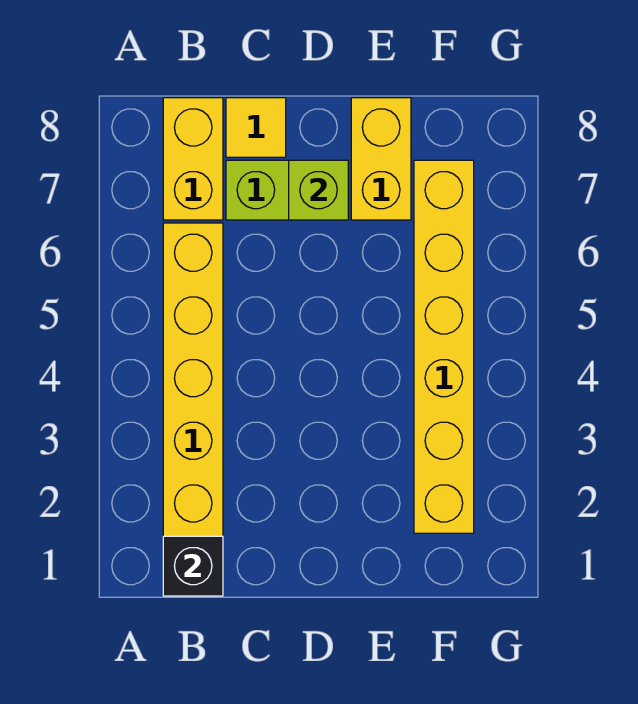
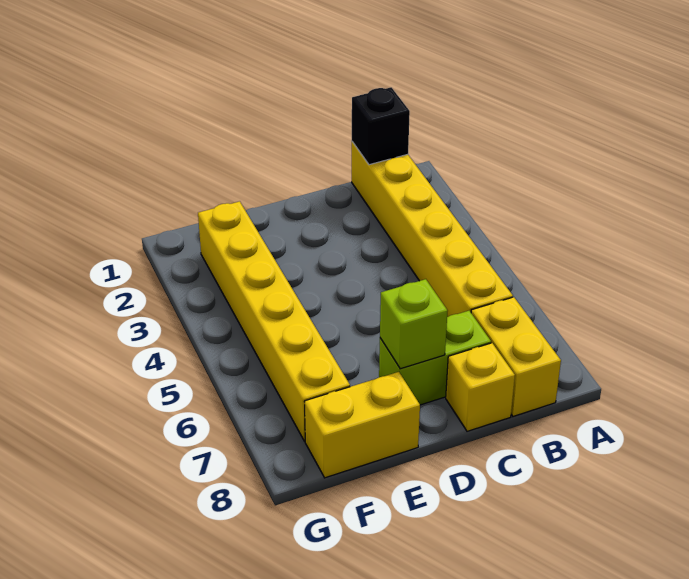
yellow 1x1 tile [226,98,286,157] -> yellow 1x1 brick [446,343,515,431]
yellow 1x2 brick [351,98,411,220] -> yellow 1x2 brick turned to [304,372,420,478]

